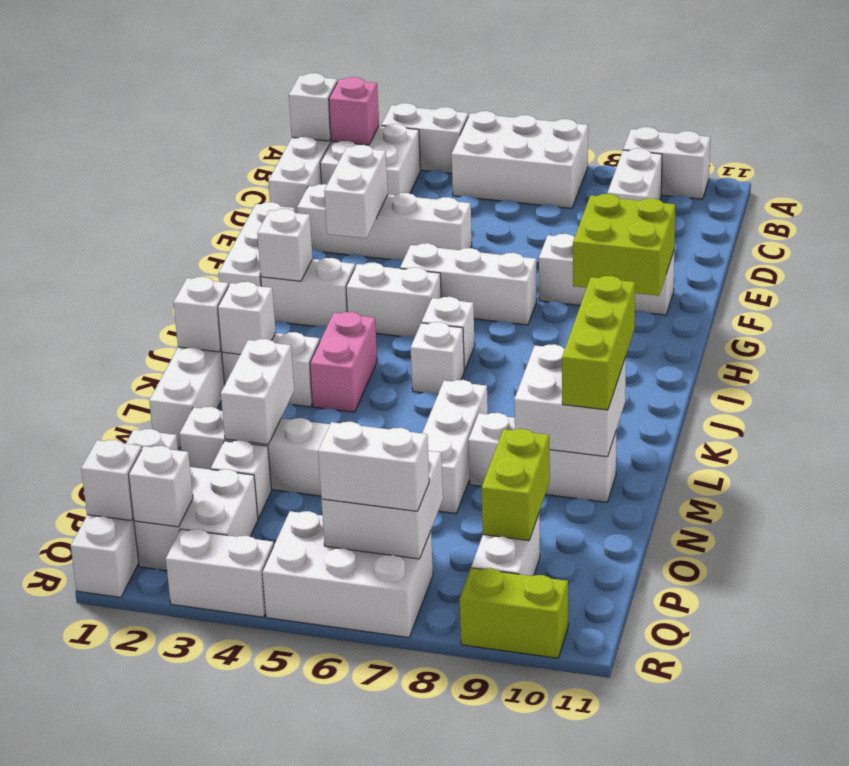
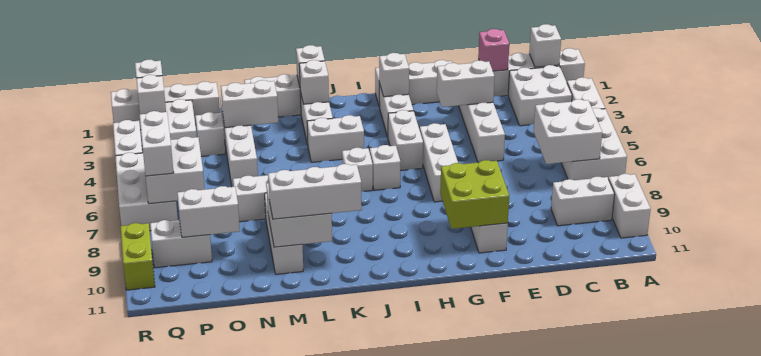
pink 1x1 brick [329,77,379,145] -> pink 1x1 brick moved to [478,29,509,71]
none -> white 2x2 brick [534,99,602,164]
pink 1x2 brick [310,312,377,412] -> white 1x2 brick [307,115,364,162]
lime 1x3 brick [562,276,635,410] -> white 1x3 brick [268,164,362,219]
lime 1x2 brick [482,429,550,540] -> white 1x2 brick [177,186,240,237]

